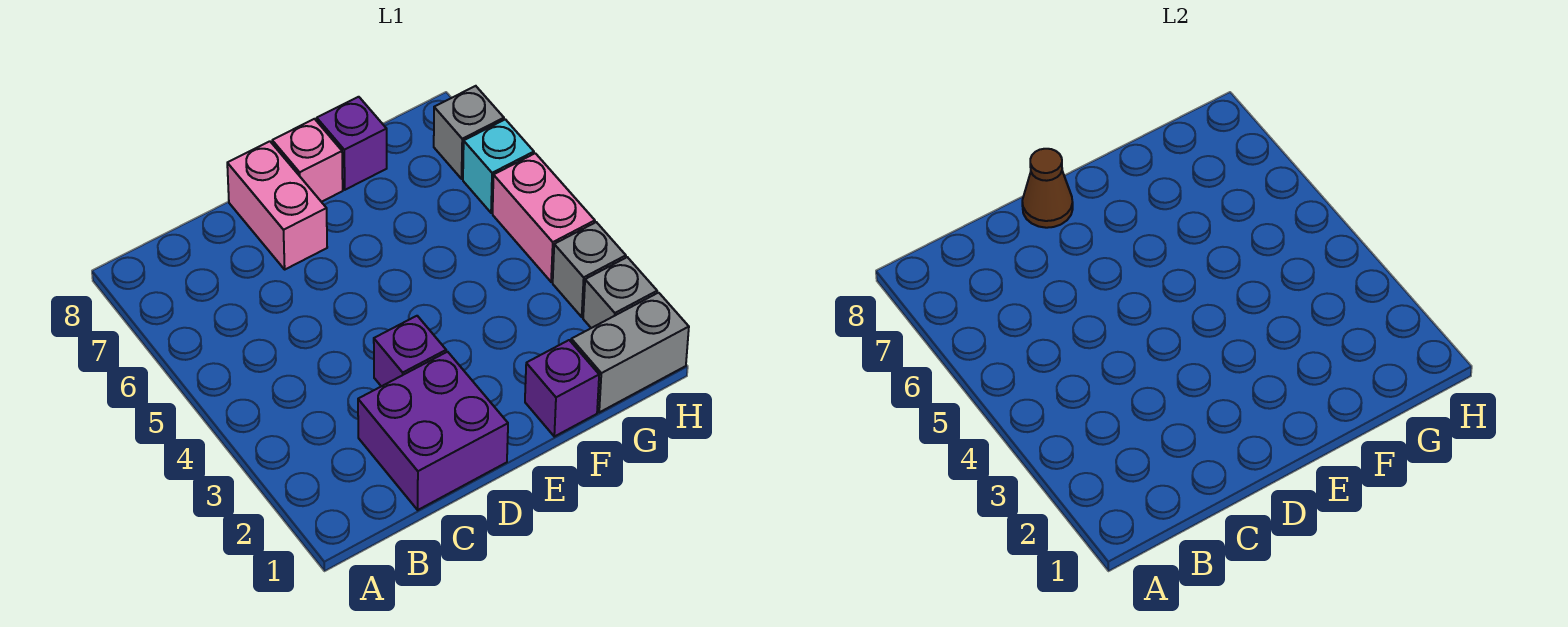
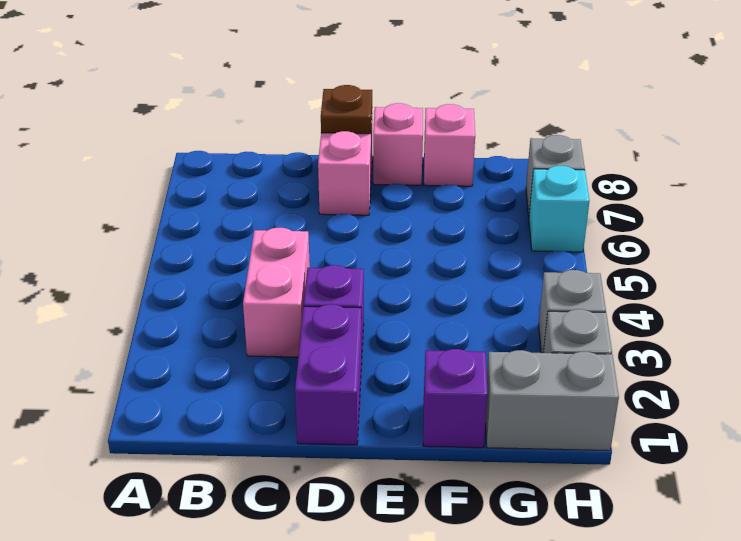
purple 2x2 brick [358,352,508,510] -> purple 1x2 brick [295,304,362,445]
brown 1x1 cone [1022,149,1073,228] -> brown 1x1 plate [321,85,372,134]
purple 1x1 brick [317,97,387,190] -> pink 1x1 brick [424,104,475,186]
pink 1x2 brick [493,153,595,282] -> pink 1x2 brick moved to [243,228,310,357]

